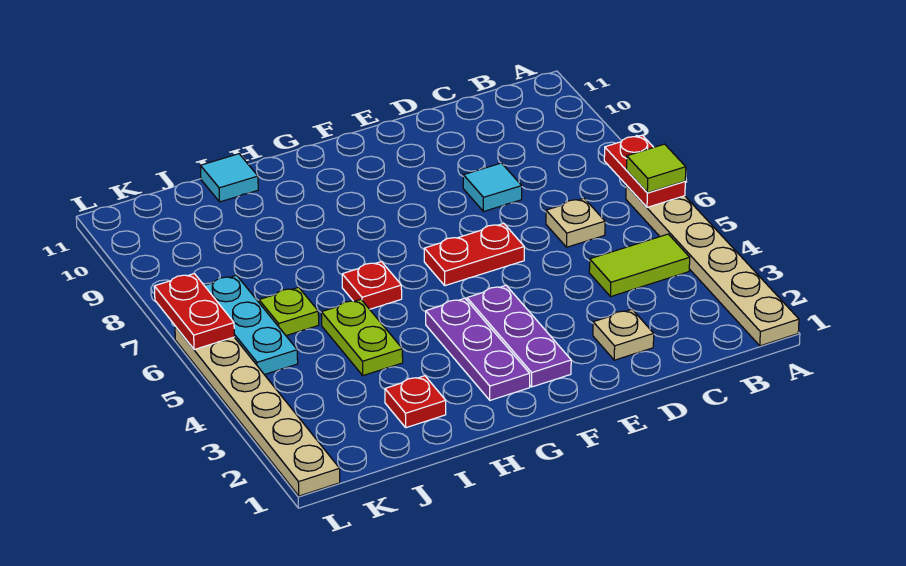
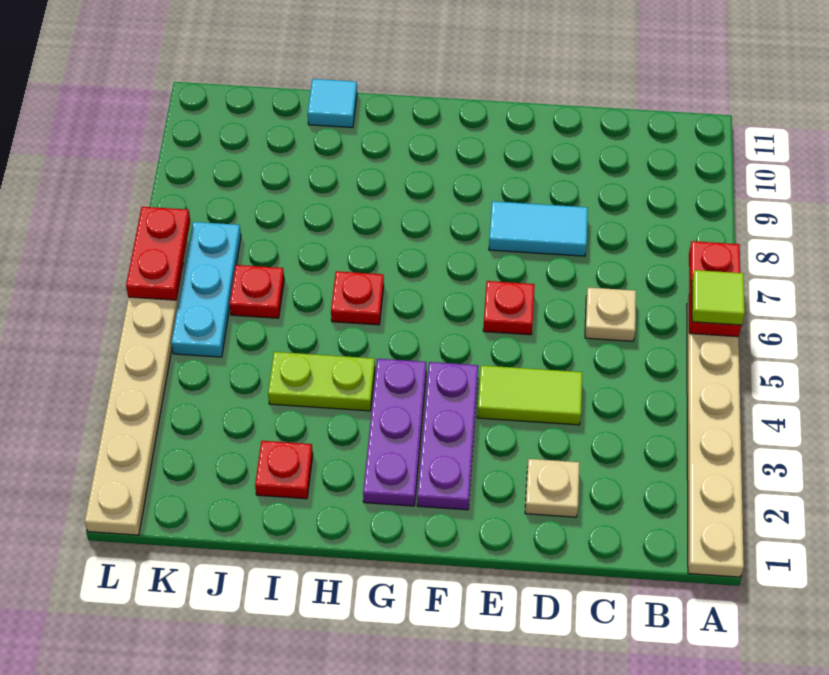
lime 1x2 tile [589,234,690,297] -> lime 1x2 tile moved to [477,365,582,425]
cyan 1x1 tile [463,163,522,212] -> cyan 1x2 tile [489,201,588,256]
red 1x2 plate [424,223,524,286] -> red 1x1 plate [483,281,535,335]
lime 1x2 plate [321,299,403,376] -> lime 1x2 plate turned to [268,352,375,411]
lime 1x1 plate [259,287,319,336] -> red 1x1 plate [230,265,284,318]

